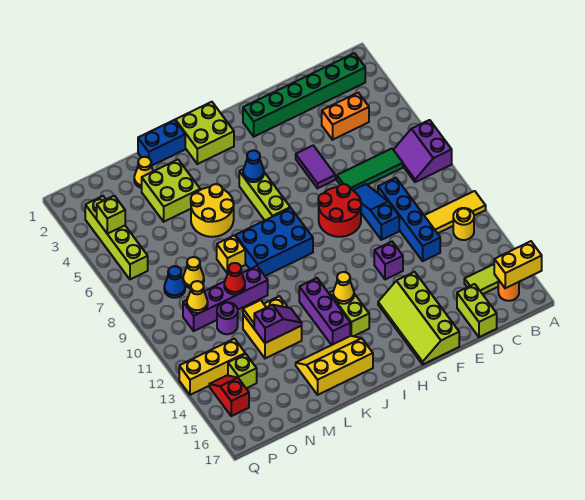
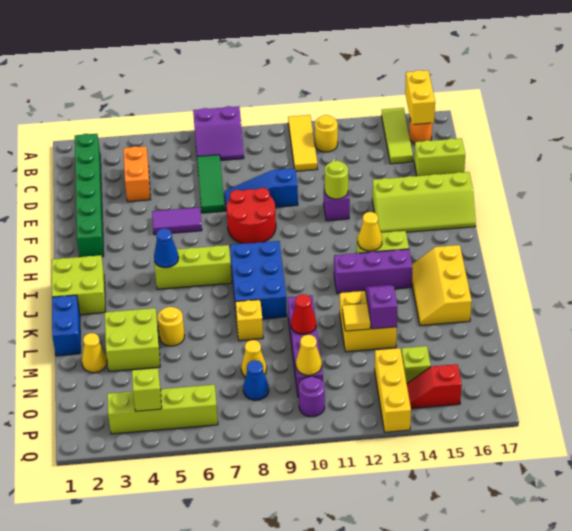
blue 1x4 brick [378,178,440,261] -> none
none -> lime 1x1 round brick [325,160,348,199]
yellow 2x2 round brick [191,184,234,237] -> yellow 1x1 round brick [158,307,185,346]
purple 1x1 round brick [217,302,238,334] -> purple 1x1 round brick moved to [299,377,325,417]

